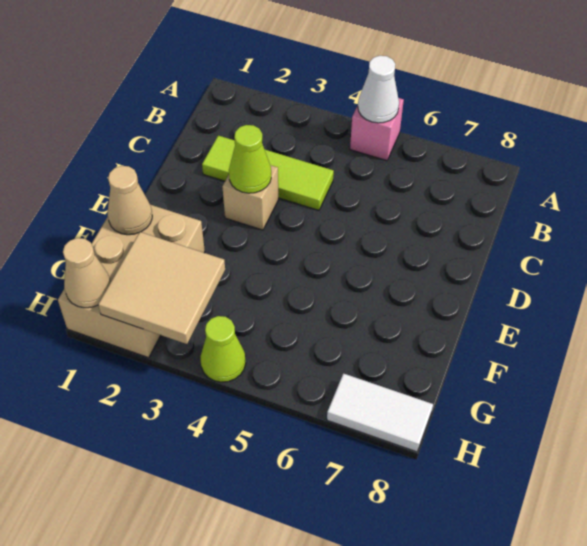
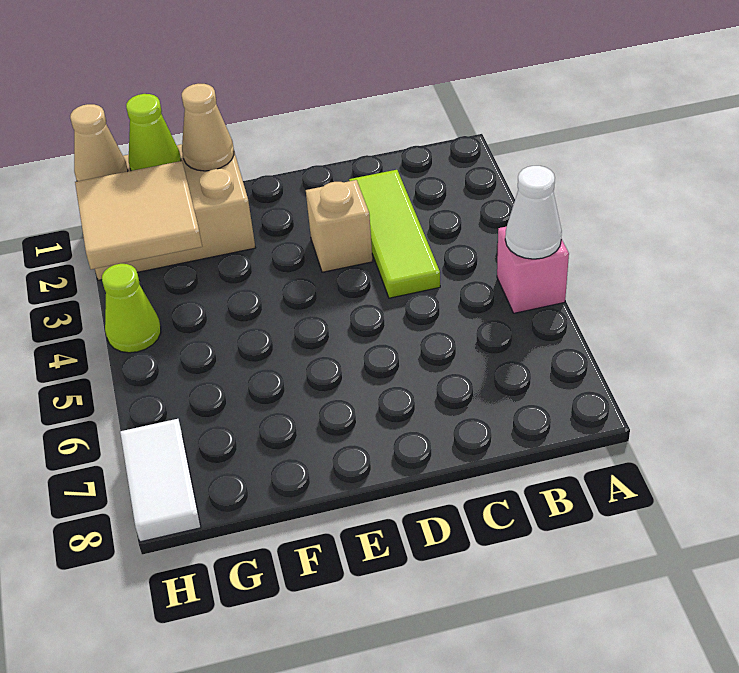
lime 1x1 cone [229,125,271,193] -> lime 1x1 cone moved to [126,94,181,171]

